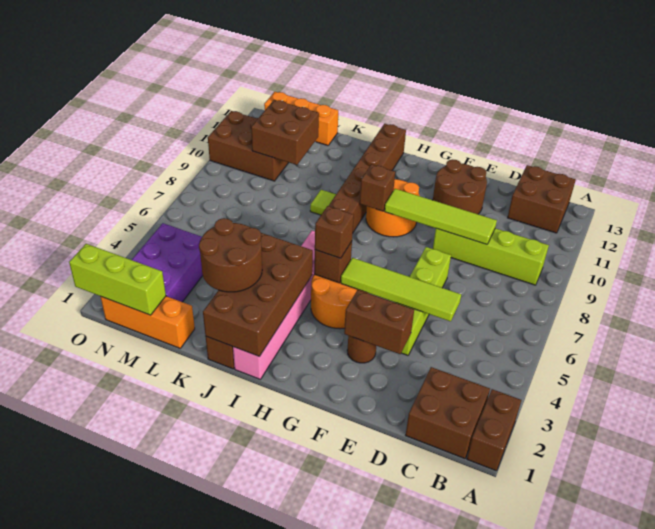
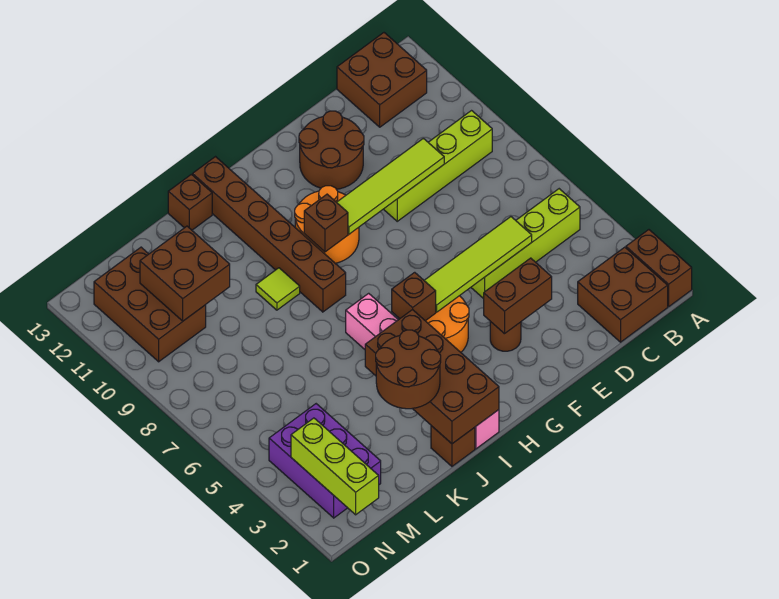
lime 1x4 brick [397,247,451,355] -> lime 1x4 brick turned to [471,189,580,299]
brown 1x1 brick [315,206,354,258] -> brown 1x1 brick moved to [168,174,212,230]
orange 1x3 brick [101,296,195,348] -> none
orange 1x3 brick [264,92,338,145] -> none
lime 1x3 brick [69,244,166,315] -> lime 1x3 brick turned to [291,418,379,515]
brown 2x3 brick [208,111,289,181] -> brown 2x3 brick turned to [94,247,206,362]

